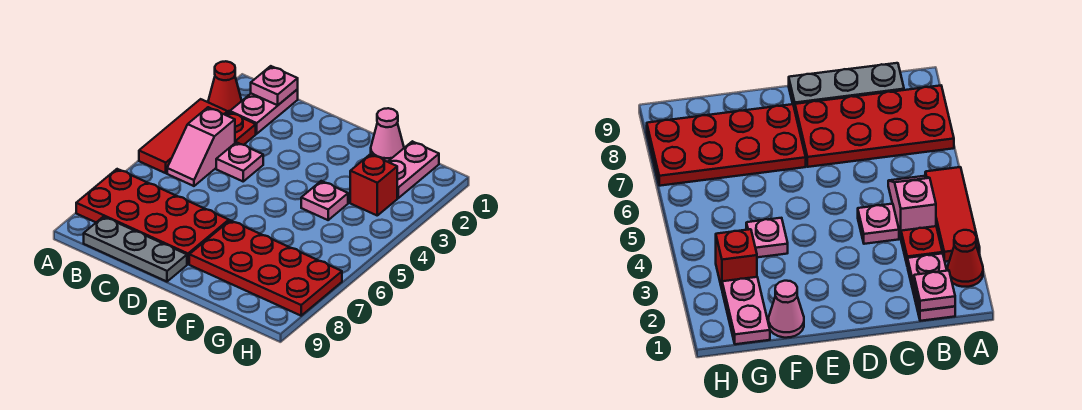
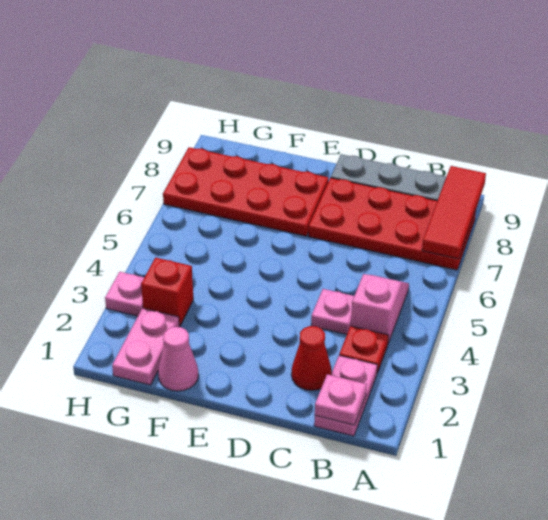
red 1x1 cone [208,61,242,112] -> red 1x1 cone moved to [291,326,332,390]
red 1x3 tile [139,99,228,173] -> red 1x3 tile moved to [422,166,486,259]
pink 1x1 plate [301,181,348,220] -> pink 1x1 plate moved to [105,272,144,316]

